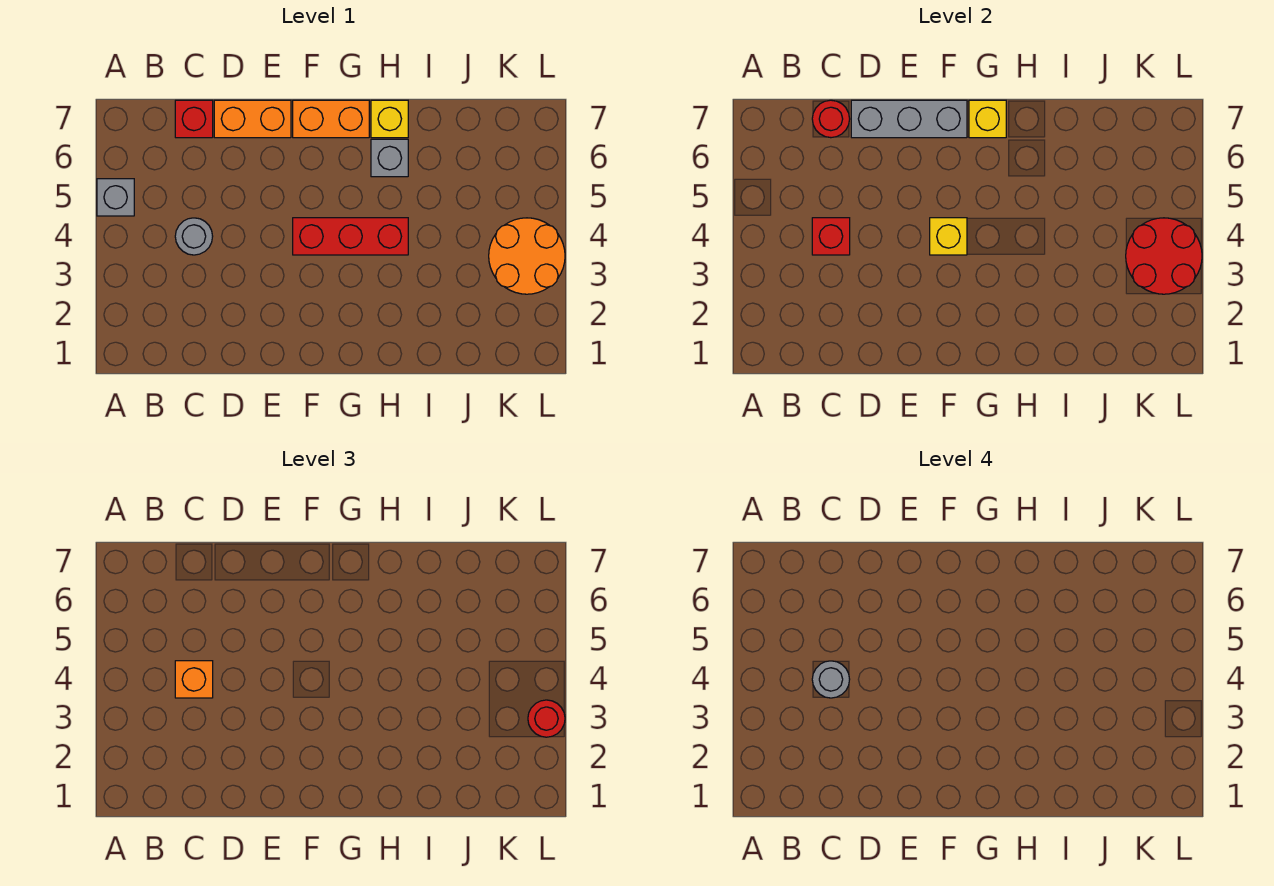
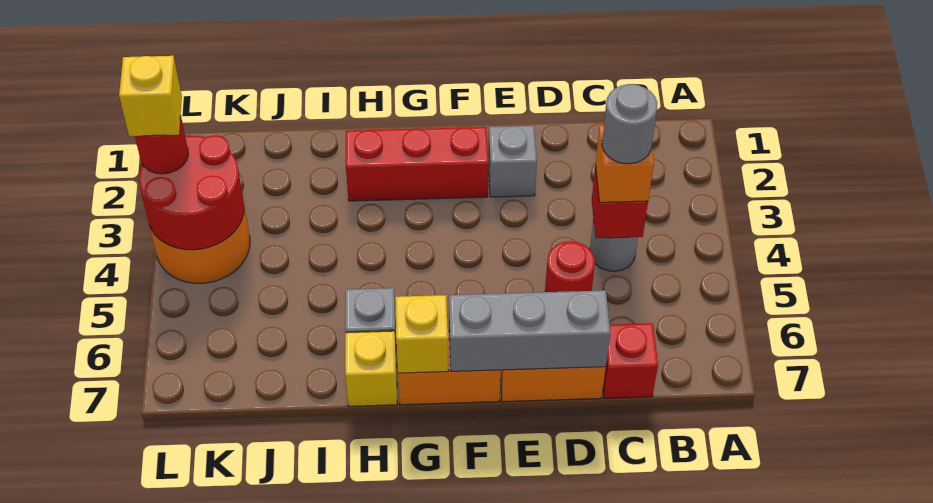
grey 1x1 brick [97,179,134,216] -> grey 1x1 brick moved to [488,126,537,197]
red 1x1 round brick [812,100,850,138] -> red 1x1 round brick moved to [545,241,595,292]
red 1x3 brick [293,218,408,255] -> red 1x3 brick moved to [346,127,489,201]
yellow 1x1 brick [930,218,967,255] -> yellow 1x1 brick moved to [119,56,182,136]

